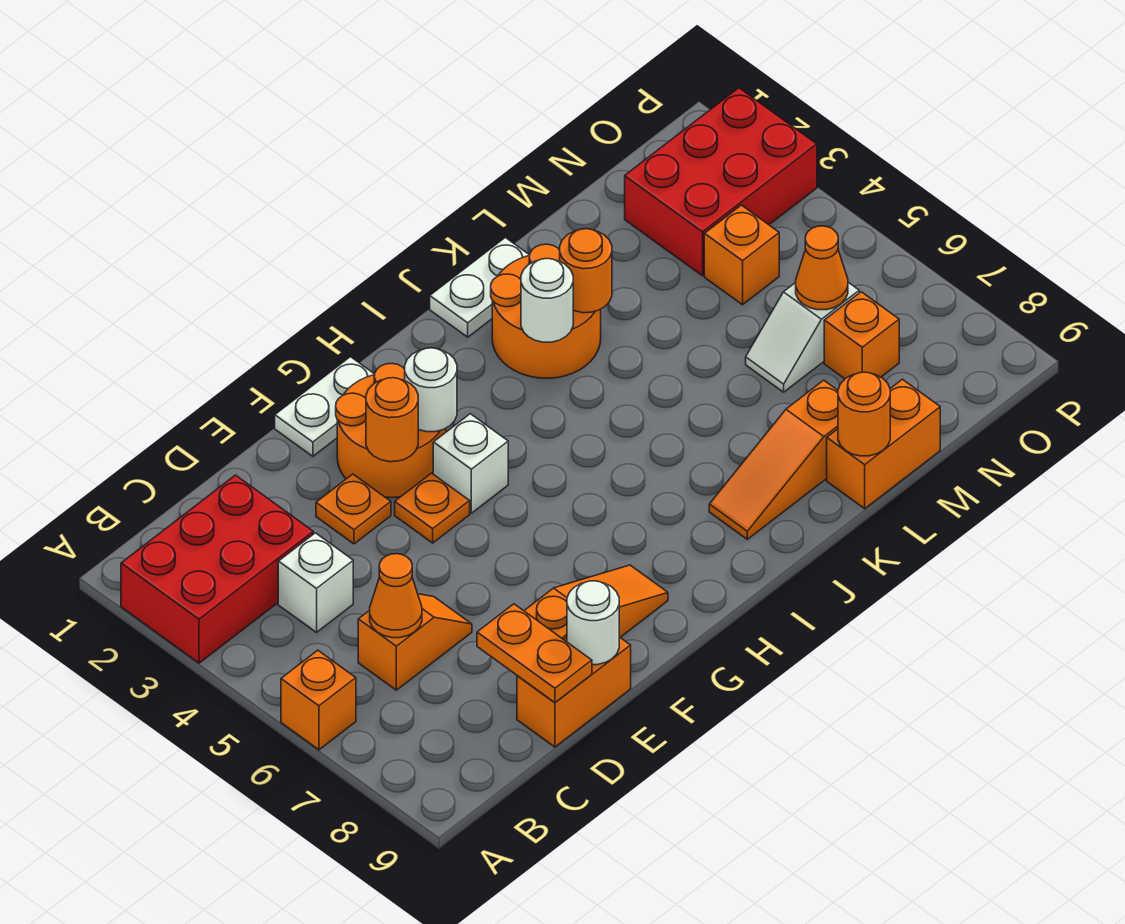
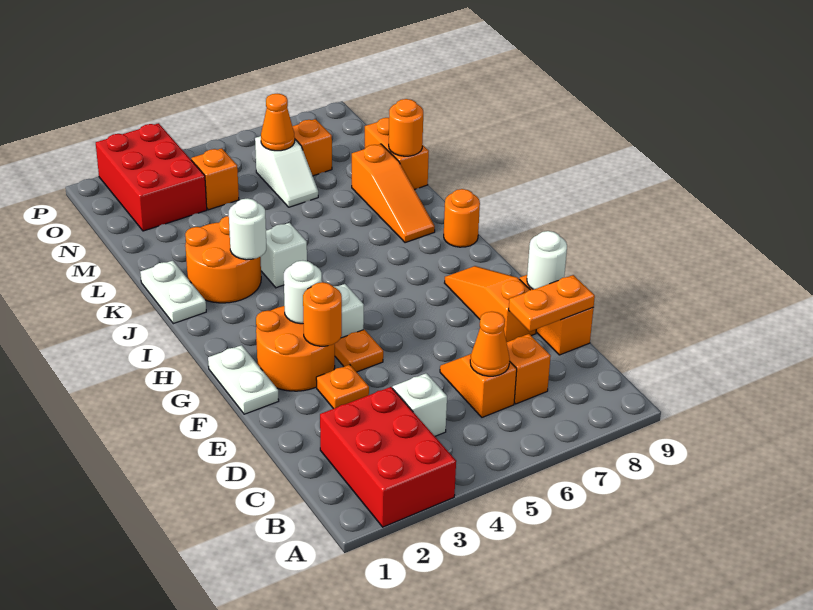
orange 1x1 brick [281,650,356,750] -> orange 1x1 brick moved to [507,334,551,404]
none -> white 1x1 brick [260,223,307,288]
orange 1x1 round brick [560,229,612,313] -> orange 1x1 round brick moved to [444,189,480,247]

